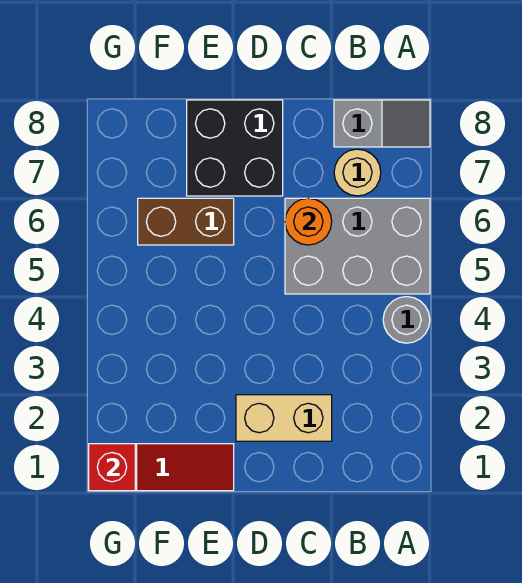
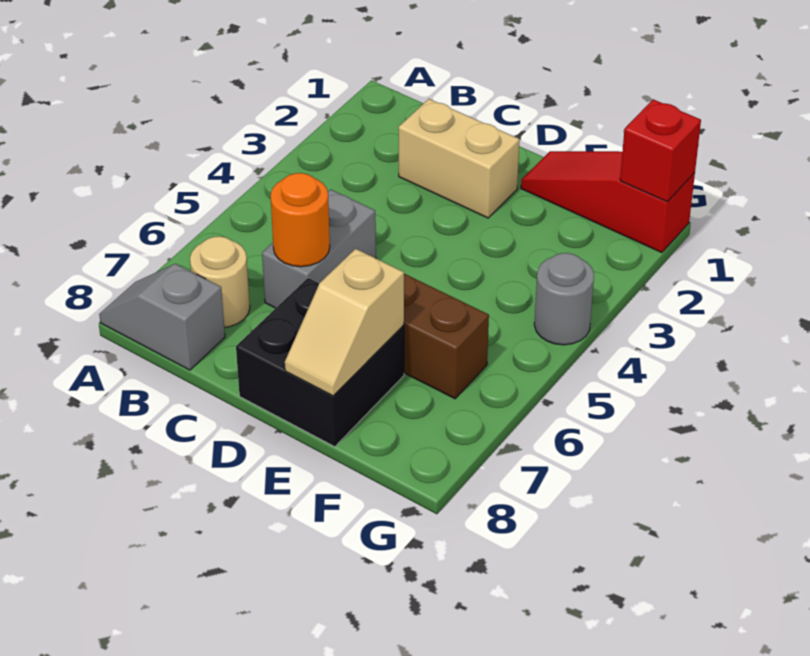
grey 1x1 round brick [383,297,430,343] -> grey 1x1 round brick moved to [534,253,594,345]
grey 2x3 brick [285,198,430,294] -> grey 1x2 brick [262,189,376,308]
none -> tan 1x2 slope [285,249,404,396]

